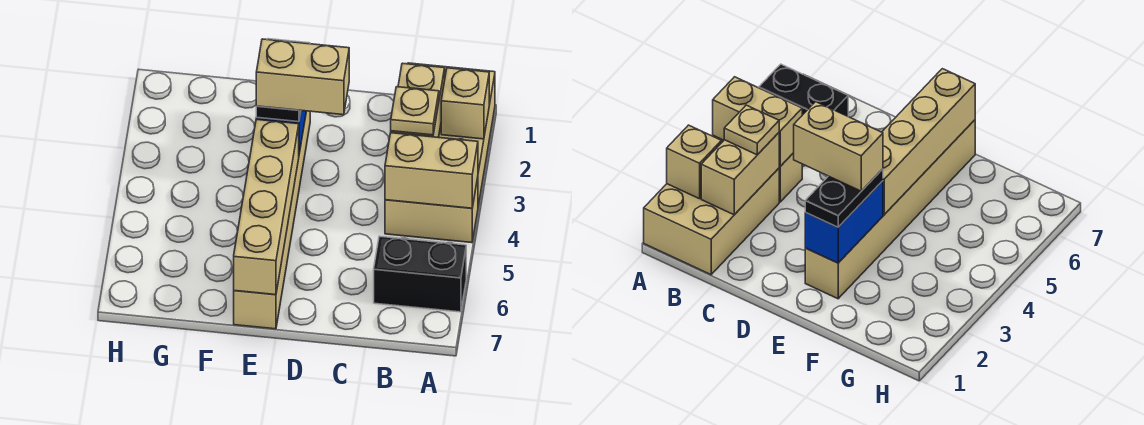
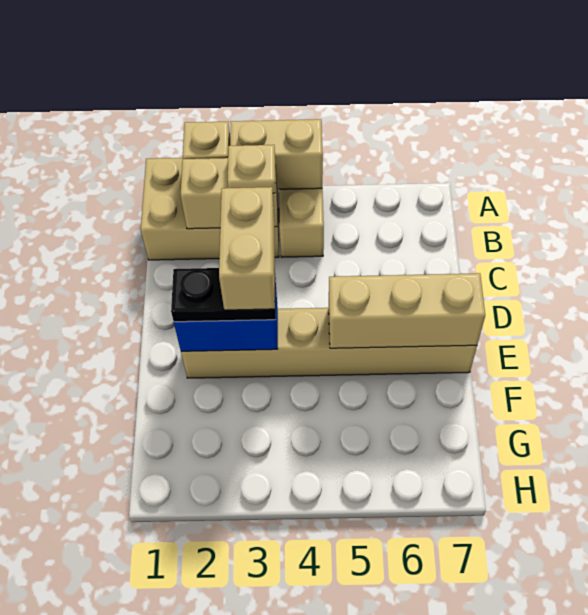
tan 1x2 brick [385,133,478,208] -> tan 1x2 brick turned to [230,119,323,189]
black 1x2 brick [374,236,466,312] -> none
tan 1x4 brick [234,119,299,295] -> tan 1x3 brick [329,273,485,348]

